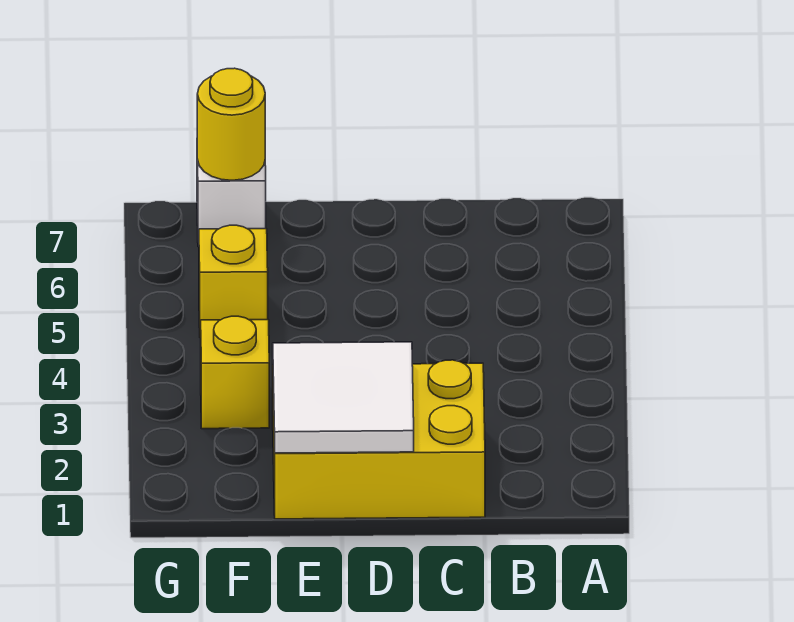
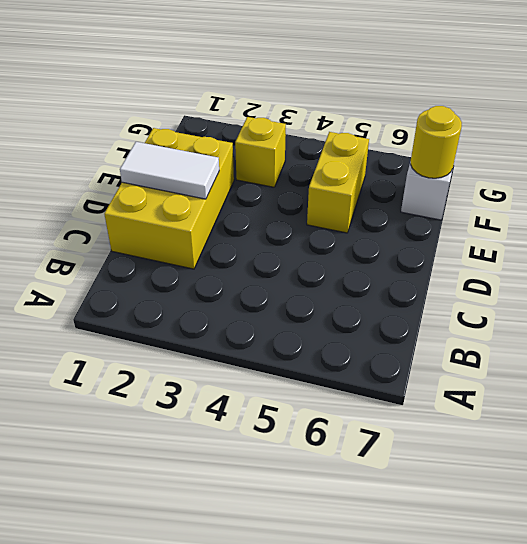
white 2x2 tile [273,342,414,453] -> white 1x2 tile [120,142,219,199]
yellow 1x1 brick [199,225,268,338] -> yellow 1x2 brick [307,132,369,233]

